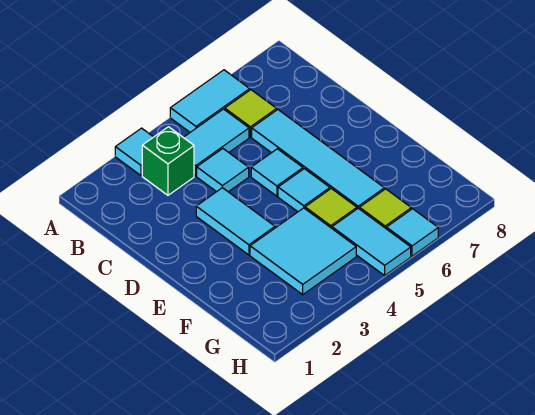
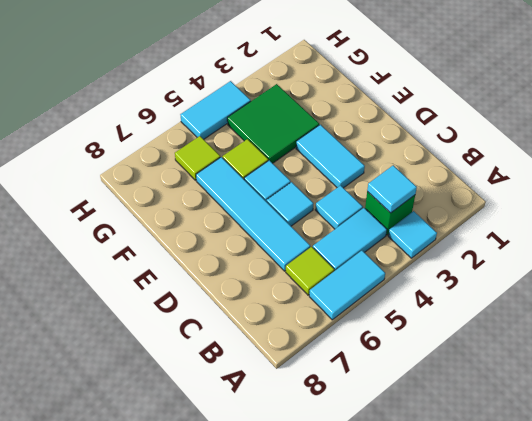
cyan 2x2 tile [250,208,356,295] -> green 2x2 tile [227,84,319,163]
cyan 1x2 tile [332,208,411,275] -> cyan 1x2 tile turned to [180,81,251,139]
cyan 1x1 tile [386,209,438,256] -> cyan 1x1 tile moved to [367,165,417,213]

